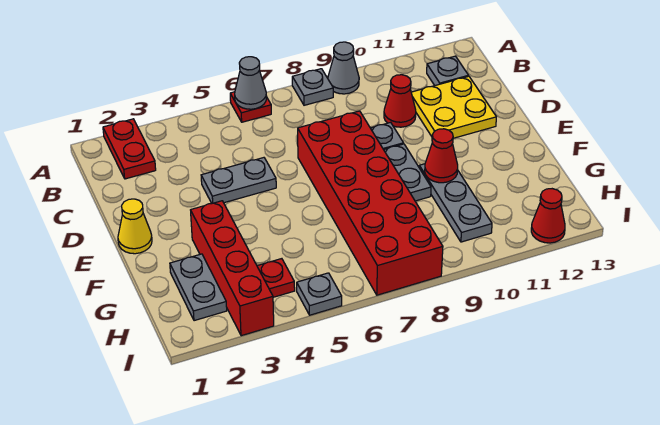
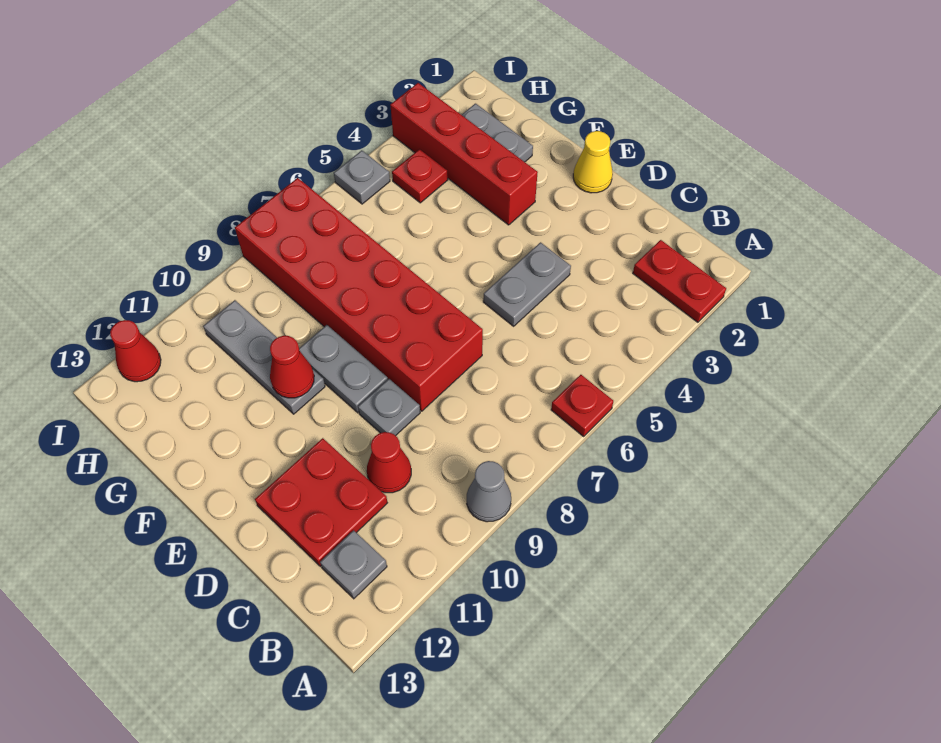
grey 1x1 cone [235,57,267,109] -> none
grey 1x1 plate [292,69,333,105] -> none
yellow 2x2 plate [411,76,496,138] -> red 2x2 plate [255,438,387,566]

